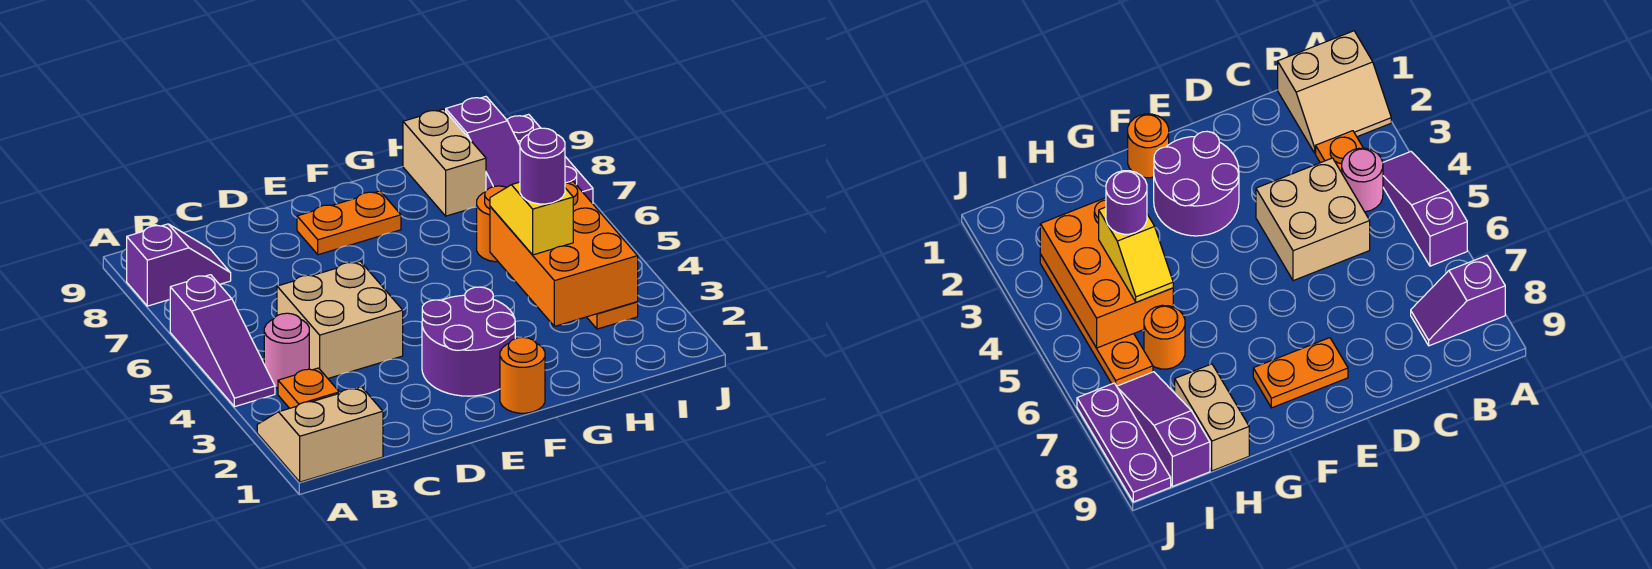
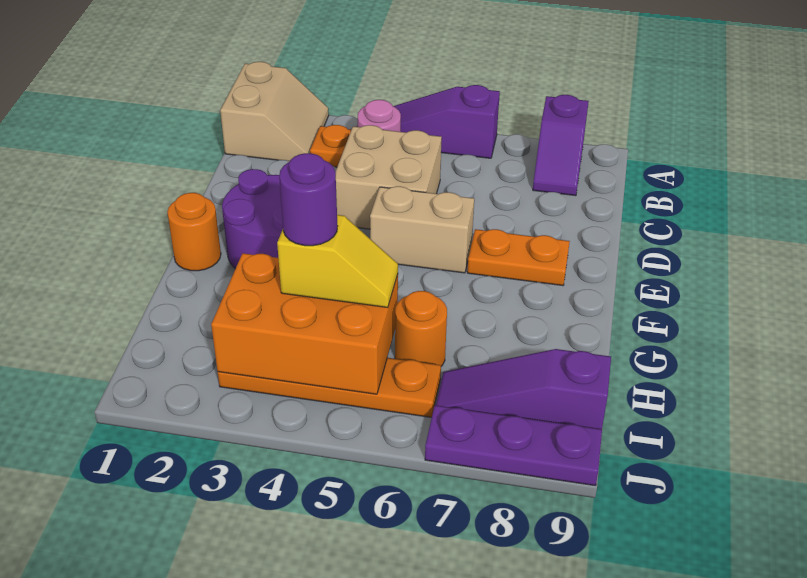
orange 1x2 plate [297,191,401,255] -> orange 1x2 plate turned to [467,229,570,286]
tan 1x2 brick [403,109,486,216] -> tan 1x2 brick moved to [370,186,474,273]

